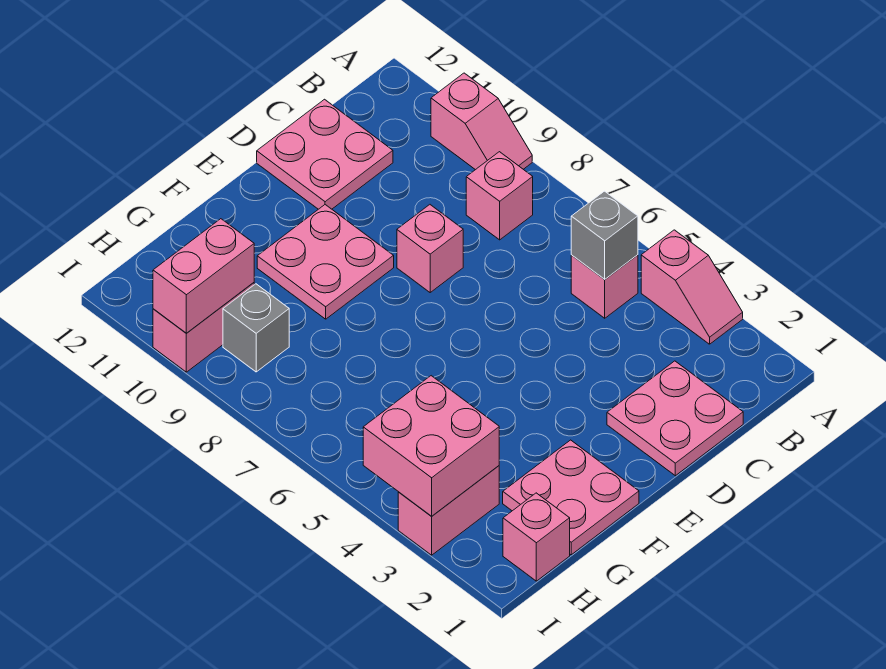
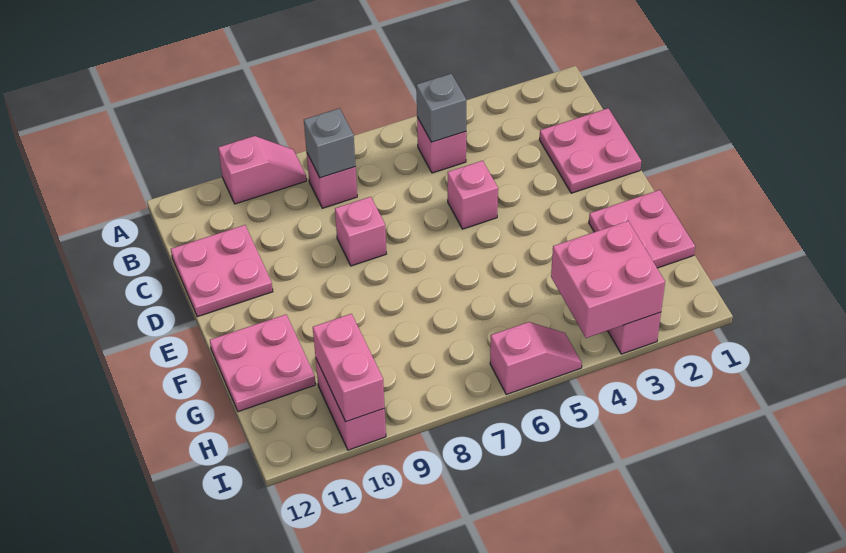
pink 1x2 slope [641,230,743,344] -> pink 1x2 slope moved to [490,322,582,394]
pink 2x2 plate [257,205,394,319] -> pink 2x2 plate moved to [210,315,316,412]
pink 1x1 brick [503,493,570,581] -> pink 1x1 brick moved to [448,161,498,229]
grey 1x1 brick [223,284,289,372] -> grey 1x1 brick moved to [304,108,355,178]

